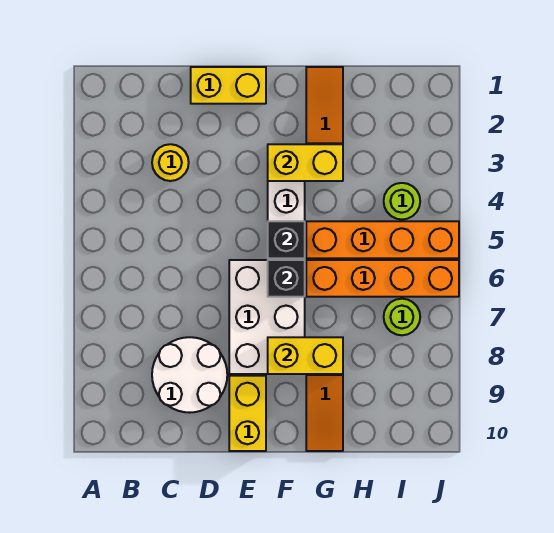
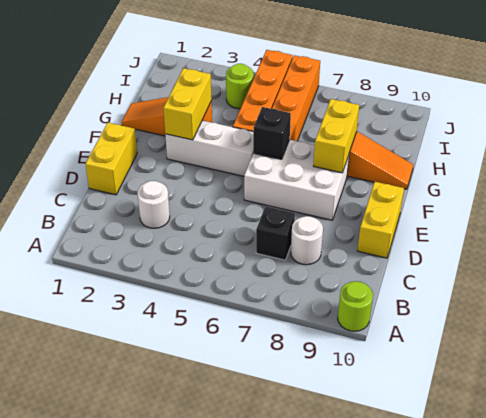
yellow 1x1 round brick [152,144,189,181] -> white 1x1 round brick [137,181,170,228]
white 2x2 round brick [152,337,227,413] -> white 1x1 round brick [291,216,323,265]
yellow 1x2 brick [229,376,266,451] -> yellow 1x2 brick turned to [358,182,404,258]
black 1x1 brick [268,221,305,258] -> black 1x1 brick moved to [256,206,295,260]
lime 1x1 round brick [384,299,420,335] -> lime 1x1 round brick moved to [338,281,373,331]

